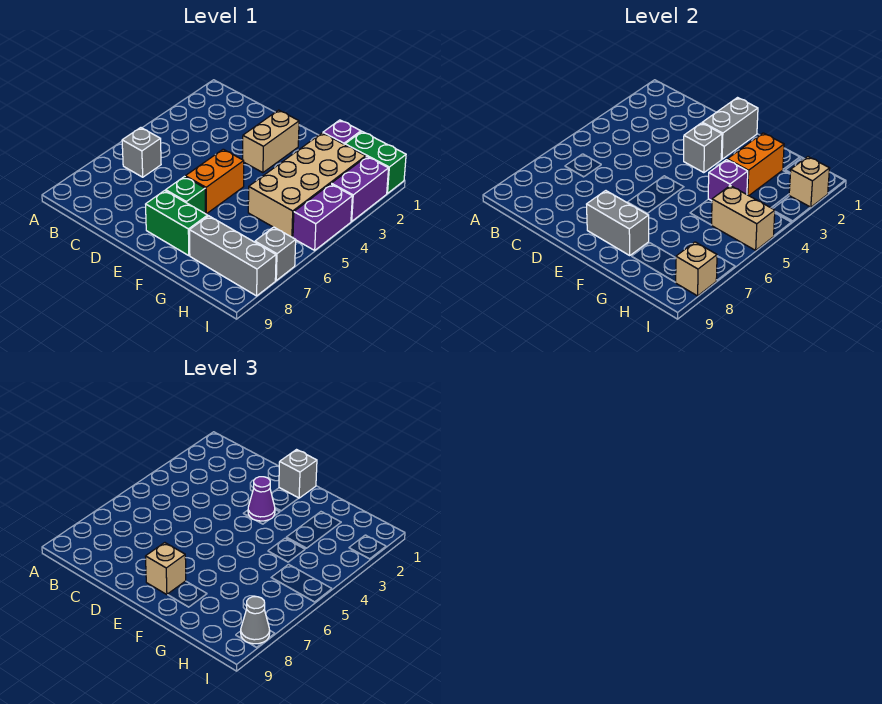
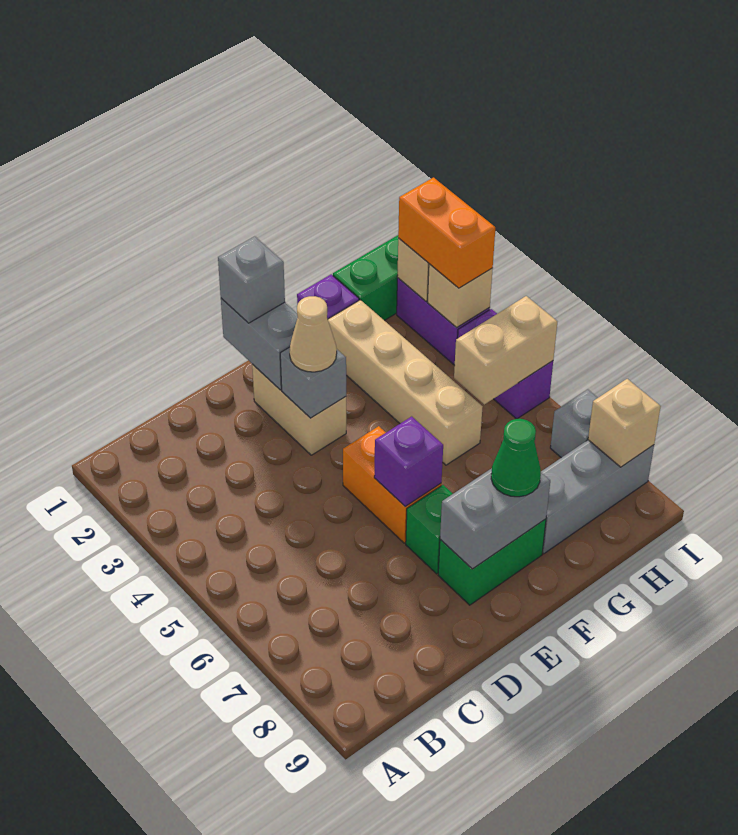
grey 1x1 brick [122,128,161,177] -> none
purple 1x1 cone [248,477,275,521] -> tan 1x1 cone [290,296,337,372]
tan 1x1 brick [146,543,186,595] -> tan 1x1 brick moved to [427,264,493,328]
none -> green 1x1 cone [491,419,541,497]
tan 2x4 brick [248,133,366,237] -> tan 1x4 brick [328,300,483,465]
orange 1x2 brick [727,133,784,196] -> orange 1x2 brick moved to [398,178,495,288]
purple 1x1 brick [708,160,748,201] -> purple 1x1 brick moved to [374,416,443,506]
grey 1x1 cone [241,597,270,644] -> none

